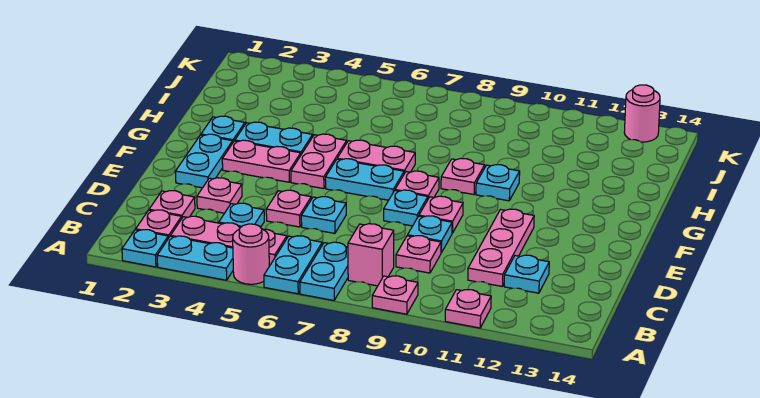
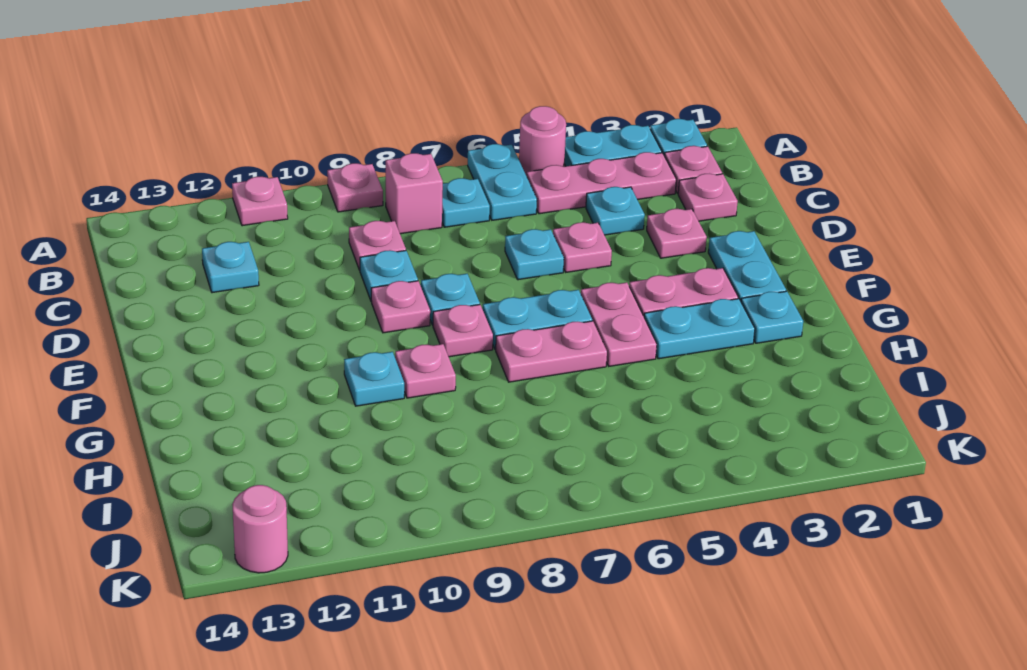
cyan 1x2 plate [300,242,348,301] -> cyan 1x1 plate [442,178,490,227]
pink 1x3 plate [468,209,534,286] -> none

